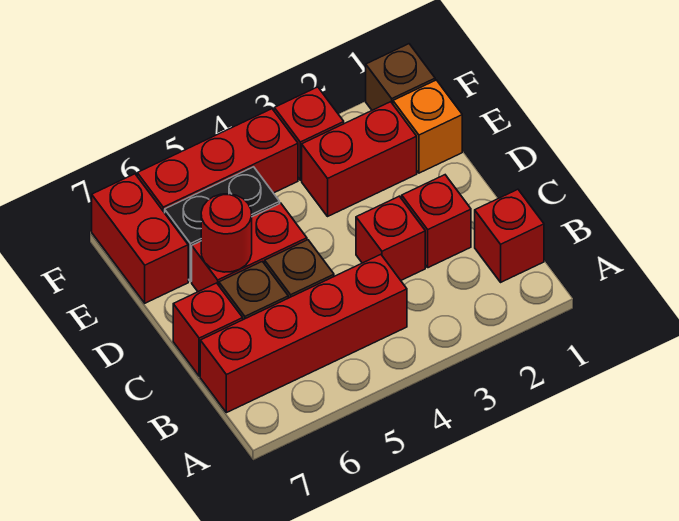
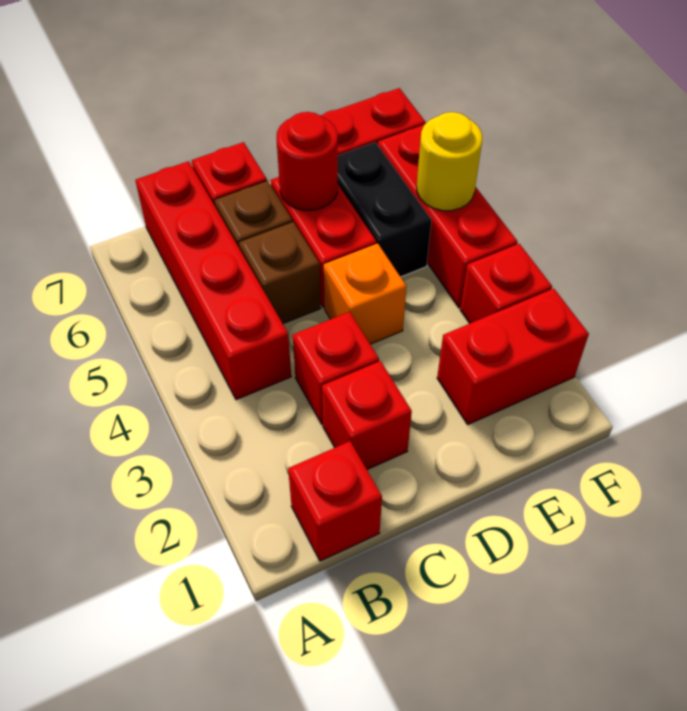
orange 1x1 brick [393,80,462,173] -> orange 1x1 brick moved to [324,243,407,344]
red 1x2 brick [302,102,417,216] -> red 1x2 brick turned to [437,289,589,425]
brown 1x1 brick [366,44,435,110] -> none
none -> yellow 1x1 round brick [417,112,482,211]

